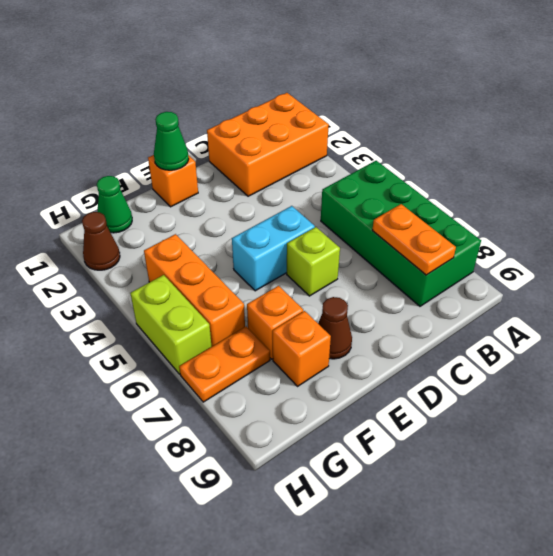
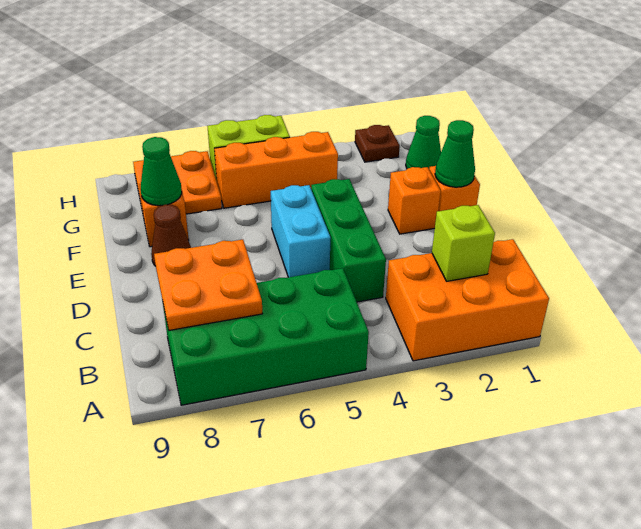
orange 2x3 brick [207,93,329,196] -> orange 2x3 brick turned to [386,239,549,361]
orange 1x2 plate [372,204,456,275] -> orange 2x2 plate [154,239,262,330]
none -> green 1x3 brick [311,179,386,302]
lime 1x1 brick [287,227,340,296] -> lime 1x1 brick moved to [432,205,495,281]
orange 1x1 brick [247,286,303,359] -> orange 1x1 brick moved to [388,167,441,234]
none -> green 1x1 cone [141,137,182,206]
orange 1x2 plate [179,326,270,402] -> orange 2x2 plate [133,151,222,217]
brown 1x1 cone [82,212,120,270] -> brown 1x1 plate [355,125,400,162]

